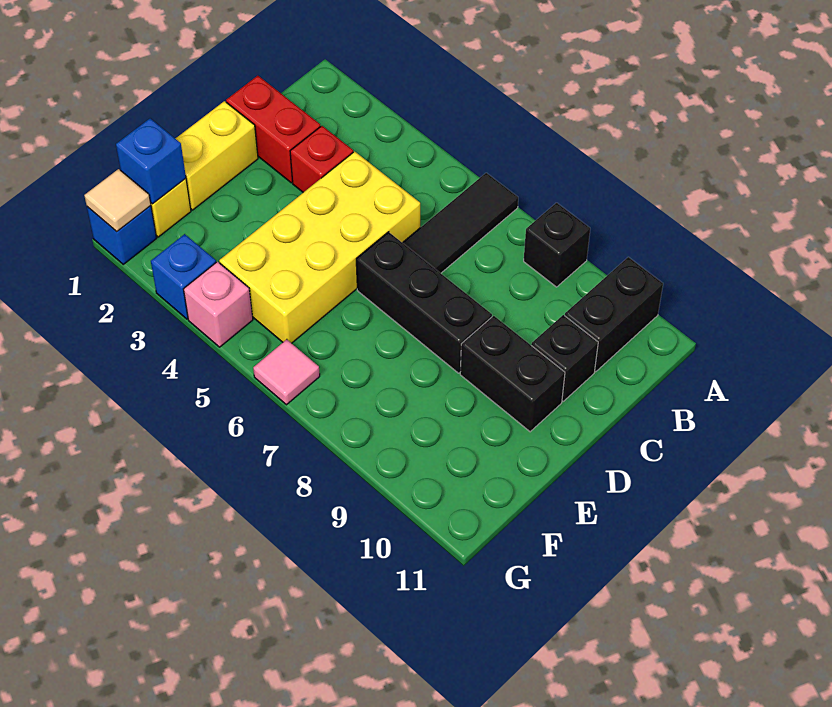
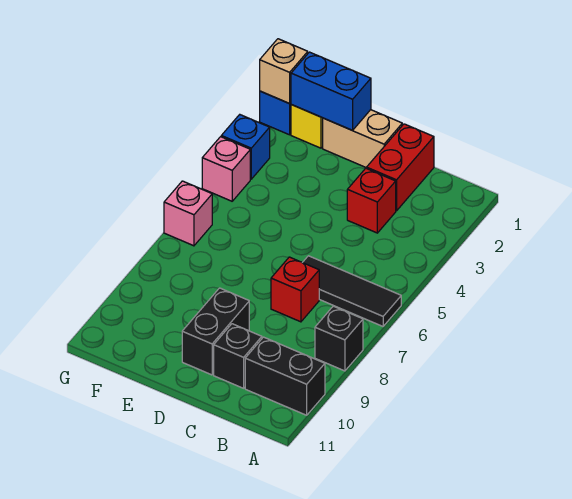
yellow 2x4 brick [219,151,420,343] -> none
none -> red 1x1 brick [271,257,319,322]
yellow 1x2 brick [175,101,258,210] -> tan 1x2 brick [323,110,402,168]
black 1x3 brick [356,232,492,373] -> none
blue 1x1 brick [116,118,186,204] -> blue 1x2 brick [291,52,371,130]
tan 1x1 tile [84,169,151,232] -> tan 1x1 brick [260,39,308,104]
pink 1x1 tile [253,339,320,405] -> pink 1x1 brick [164,181,212,246]

